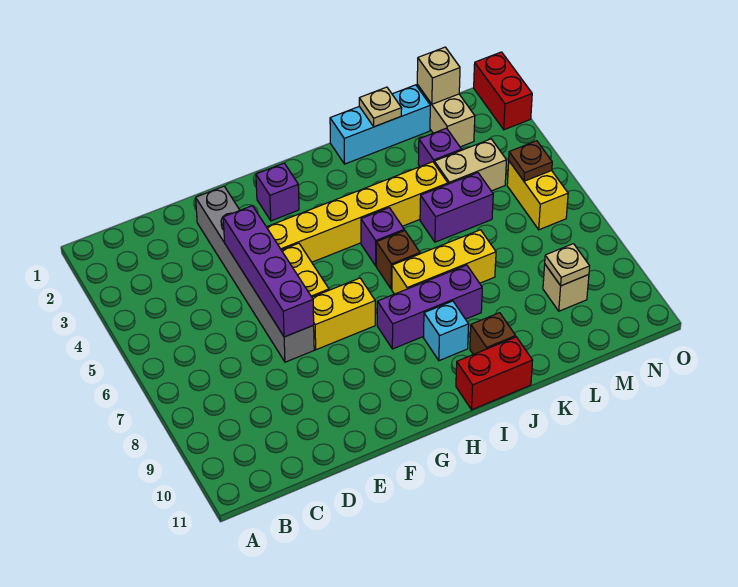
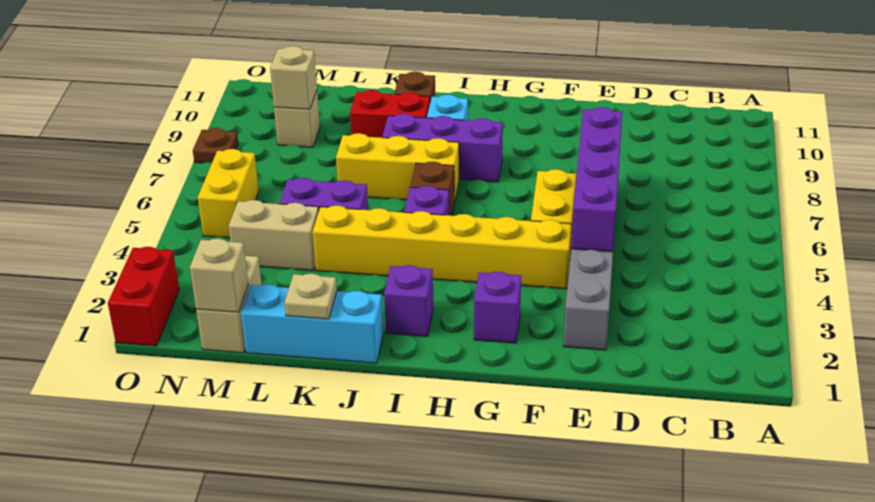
yellow 1x2 brick [312,278,375,350] -> none
red 1x2 brick [456,337,533,410] -> red 1x2 brick moved to [350,90,430,138]
purple 1x1 brick [418,128,462,167] -> purple 1x1 brick moved to [384,265,433,336]
tan 1x1 plate [545,244,590,286] -> tan 1x1 brick [270,46,317,109]
brown 1x1 plate [509,141,552,181] -> brown 1x1 plate moved to [193,128,238,163]

